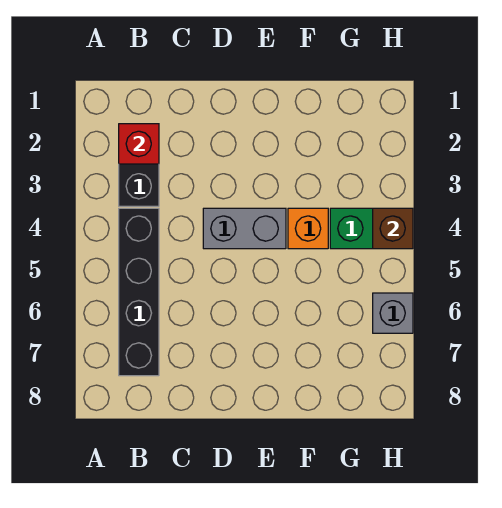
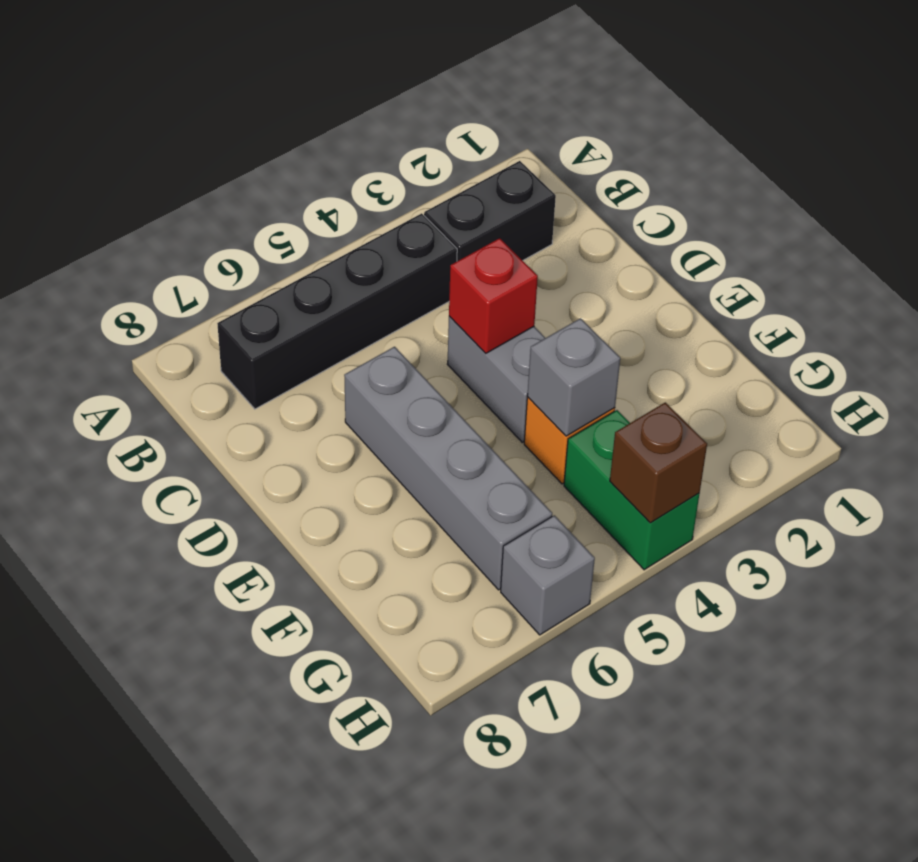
red 1x1 brick [119,124,159,164] -> red 1x1 brick moved to [449,238,538,353]
none -> grey 1x4 brick [344,347,552,590]
none -> grey 1x1 brick [527,318,620,436]

